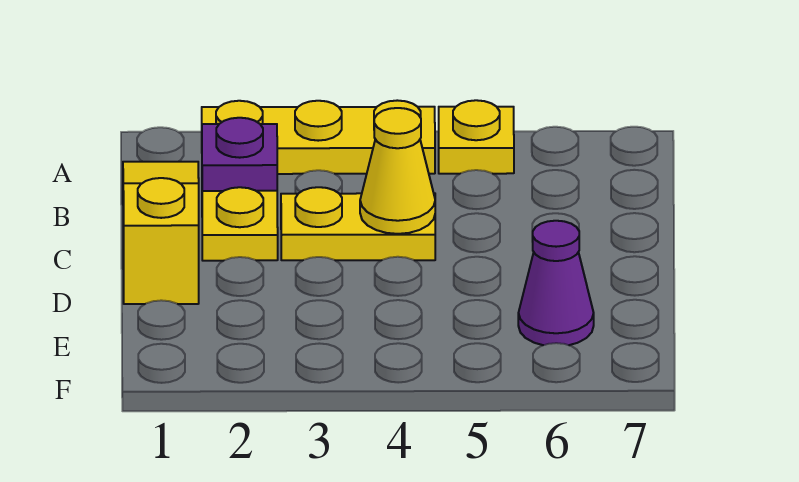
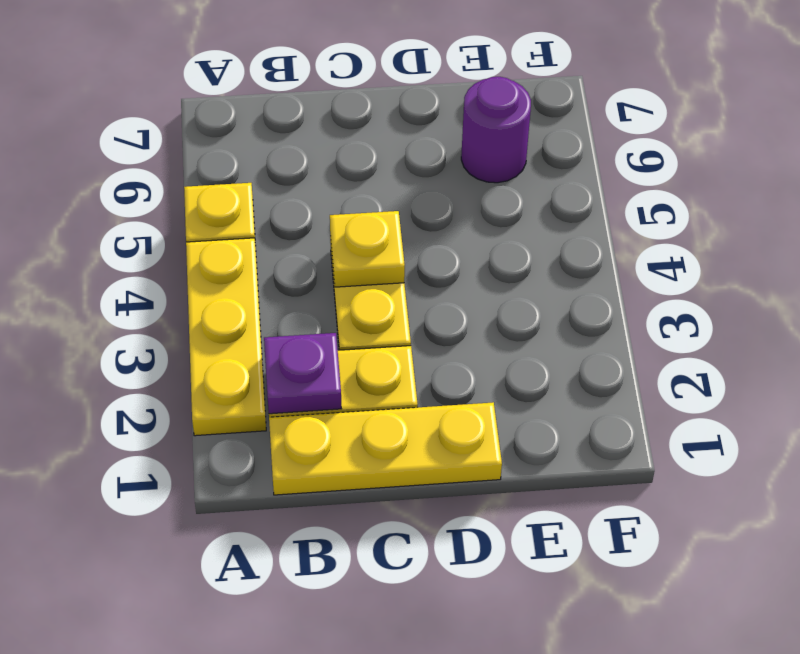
yellow 1x3 slope [123,162,199,304] -> yellow 1x3 plate [269,402,502,495]
yellow 1x1 cone [360,108,435,234] -> yellow 1x1 plate [330,211,405,287]
purple 1x1 cone [518,221,594,345] -> purple 1x1 round brick [461,77,531,183]

